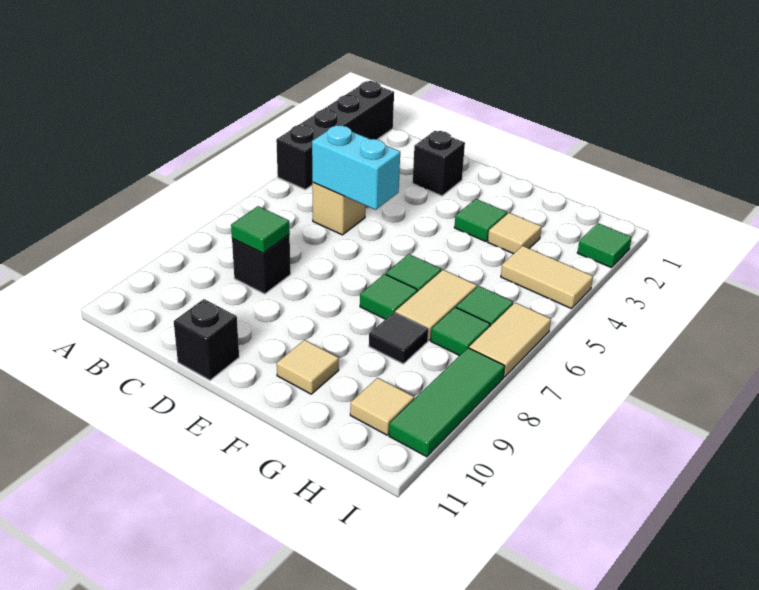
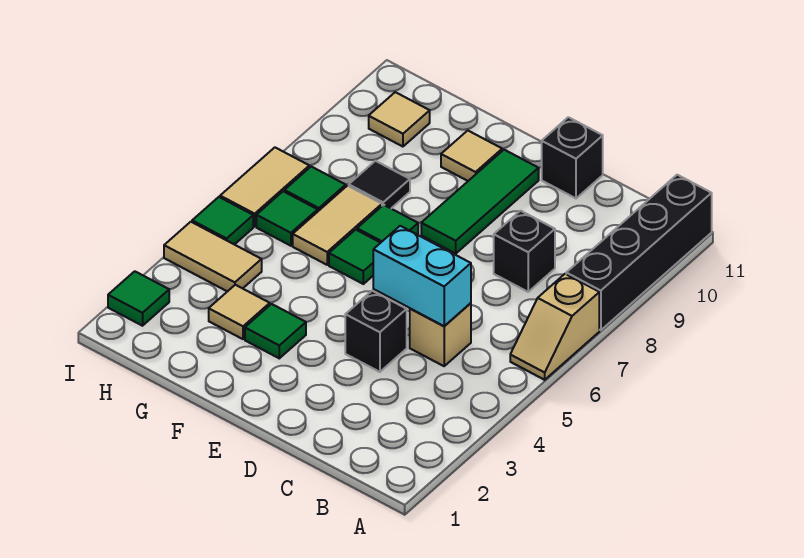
black 1x4 brick [276,81,394,189] -> black 1x4 brick moved to [566,175,712,330]
none -> tan 1x2 slope [510,274,599,380]
green 1x1 tile [231,206,290,253] -> green 1x1 tile moved to [192,197,253,245]
black 1x1 brick [413,131,465,196] -> black 1x1 brick moved to [345,291,407,372]
green 1x3 tile [389,348,505,457] -> green 1x3 tile moved to [421,150,539,254]

